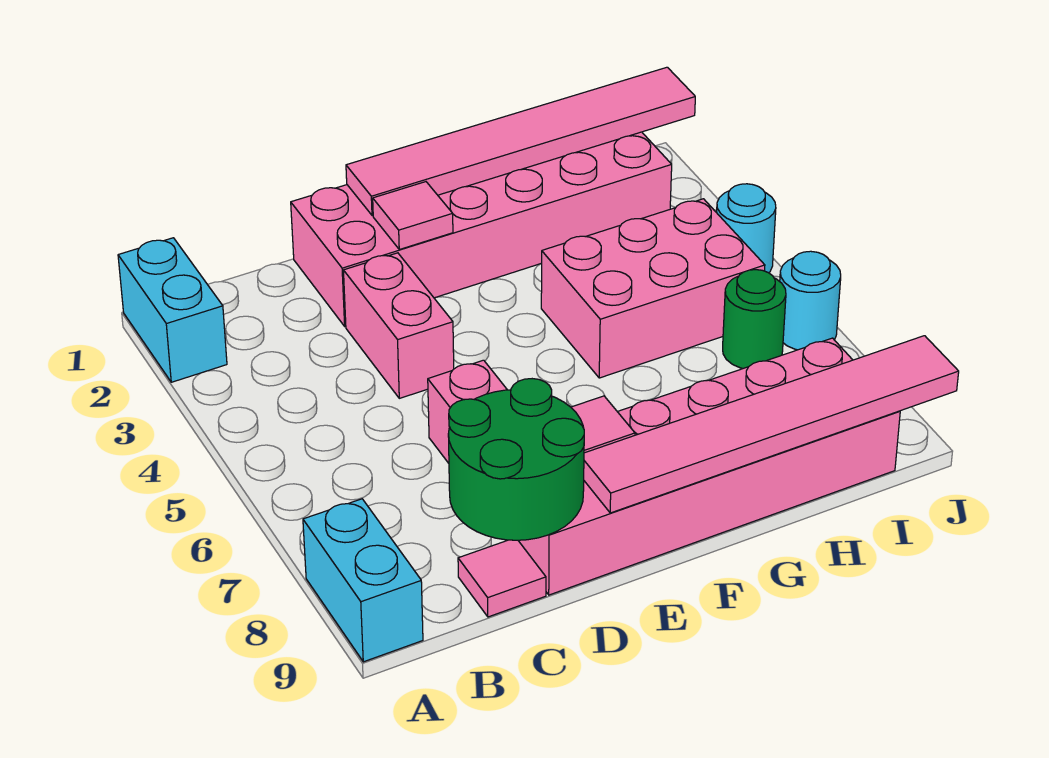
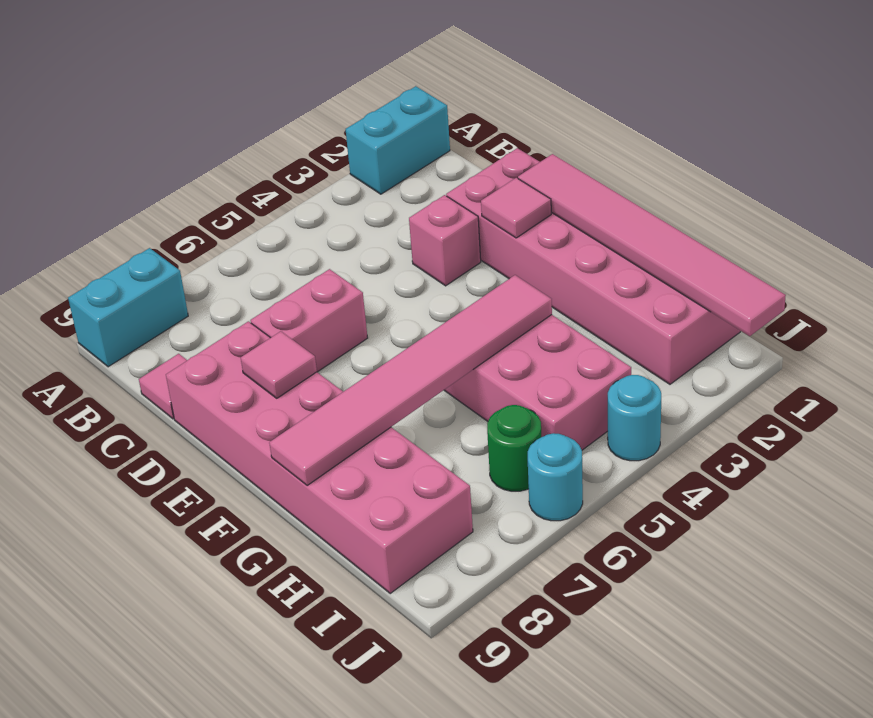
green 2x2 round brick [448,379,584,540] -> none
pink 1x2 brick [343,253,454,398] -> pink 1x1 brick [409,195,481,286]
pink 1x6 tile [584,336,959,513] -> pink 1x6 tile turned to [269,275,552,486]

